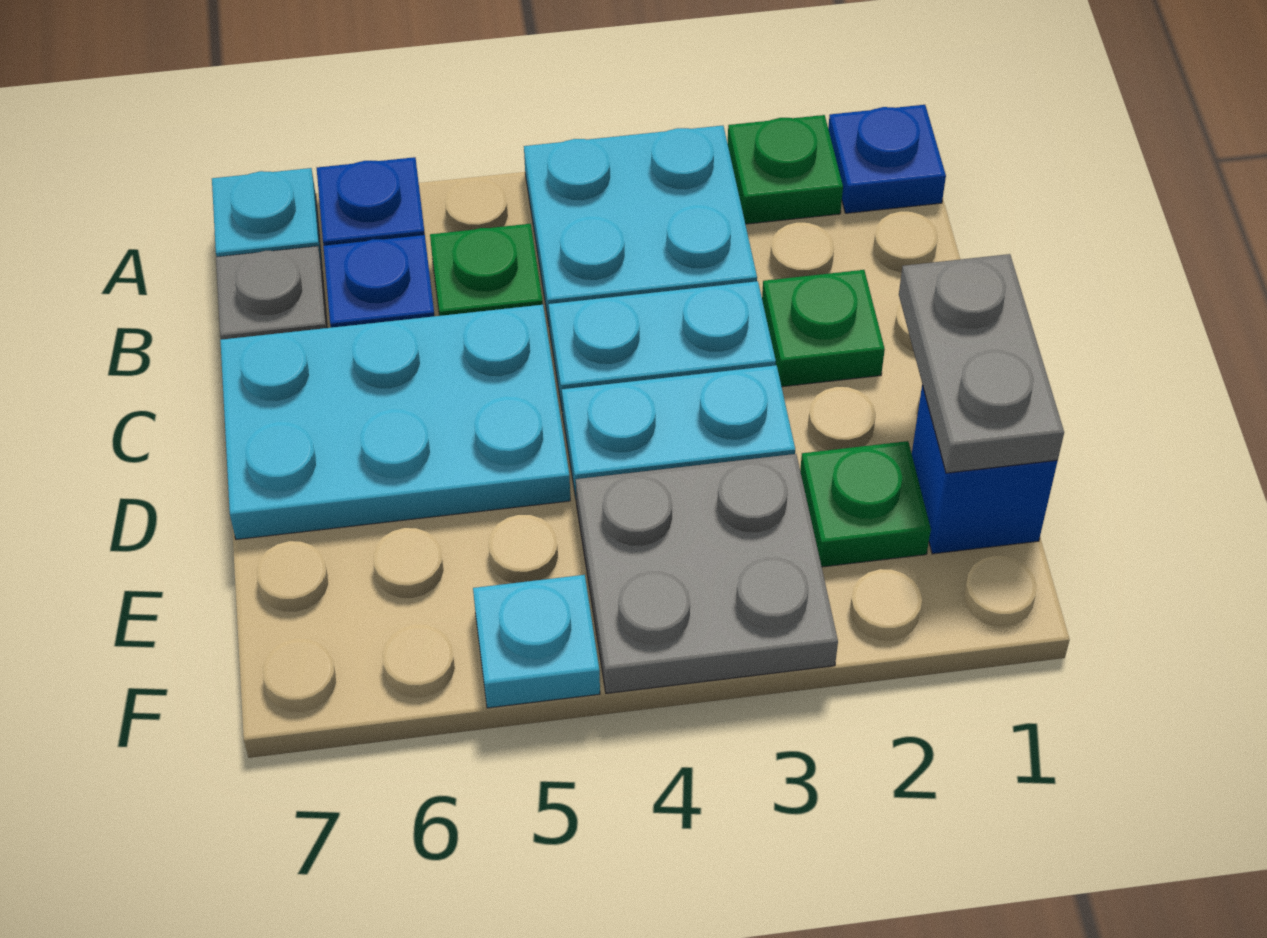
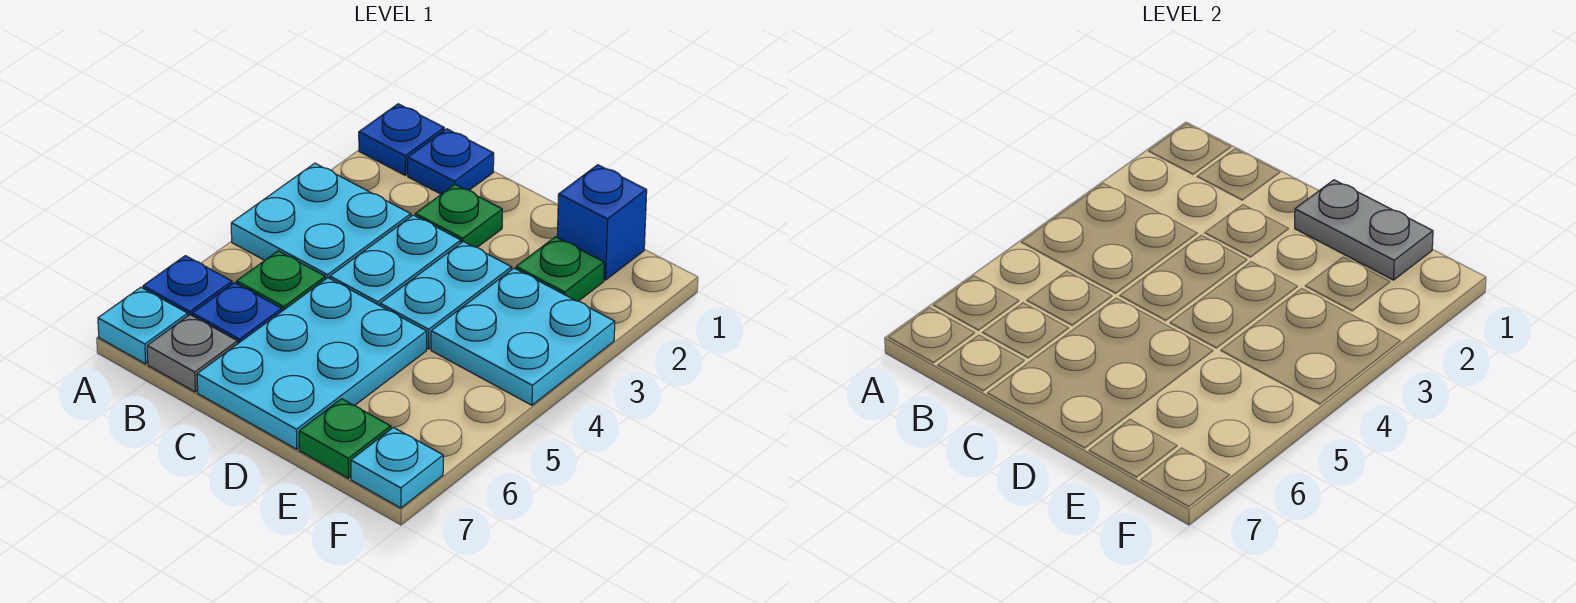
green 1x1 plate [728,115,843,224] -> green 1x1 plate moved to [299,399,391,478]
none -> blue 1x1 plate [408,129,494,194]
grey 2x2 plate [576,454,838,693] -> cyan 2x2 plate [431,268,615,405]
cyan 1x1 plate [473,575,600,708] -> cyan 1x1 plate moved to [351,427,443,508]

